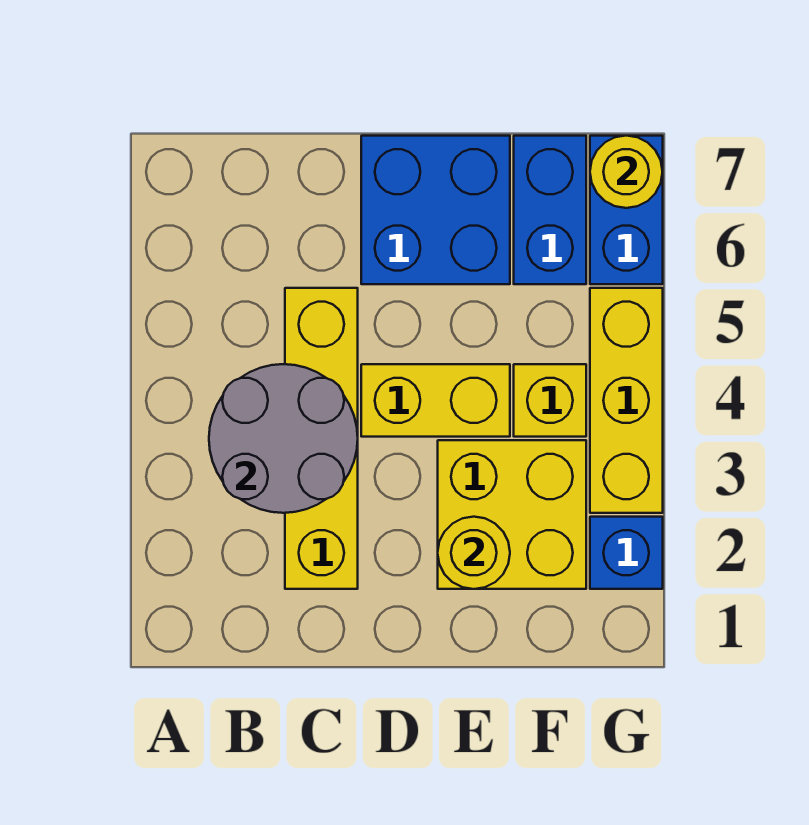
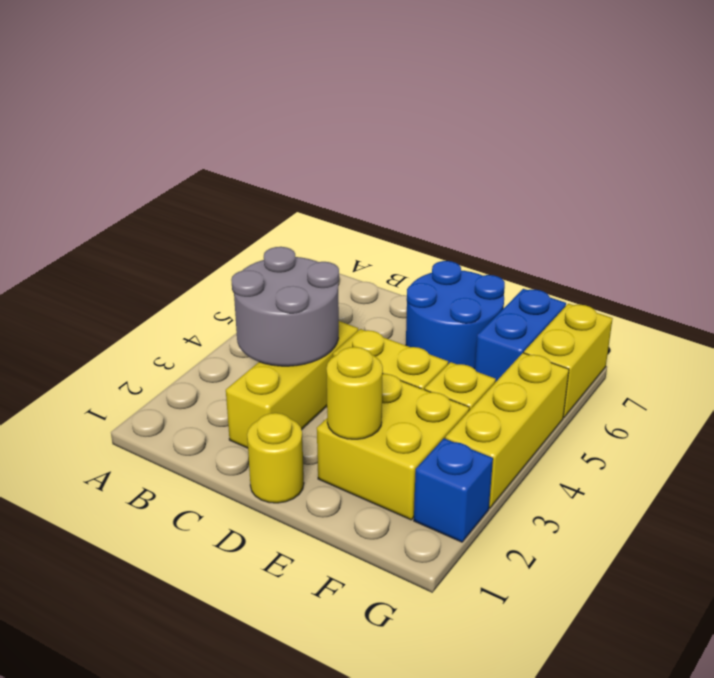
yellow 1x4 brick [285,288,358,589] -> yellow 1x3 brick [226,321,358,448]
blue 2x2 brick [361,136,510,284] -> blue 2x2 round brick [406,261,505,369]
blue 1x2 brick [590,136,663,284] -> yellow 1x2 brick [524,304,613,418]
yellow 1x1 round brick [590,136,663,208] -> yellow 1x1 round brick moved to [247,413,304,503]

